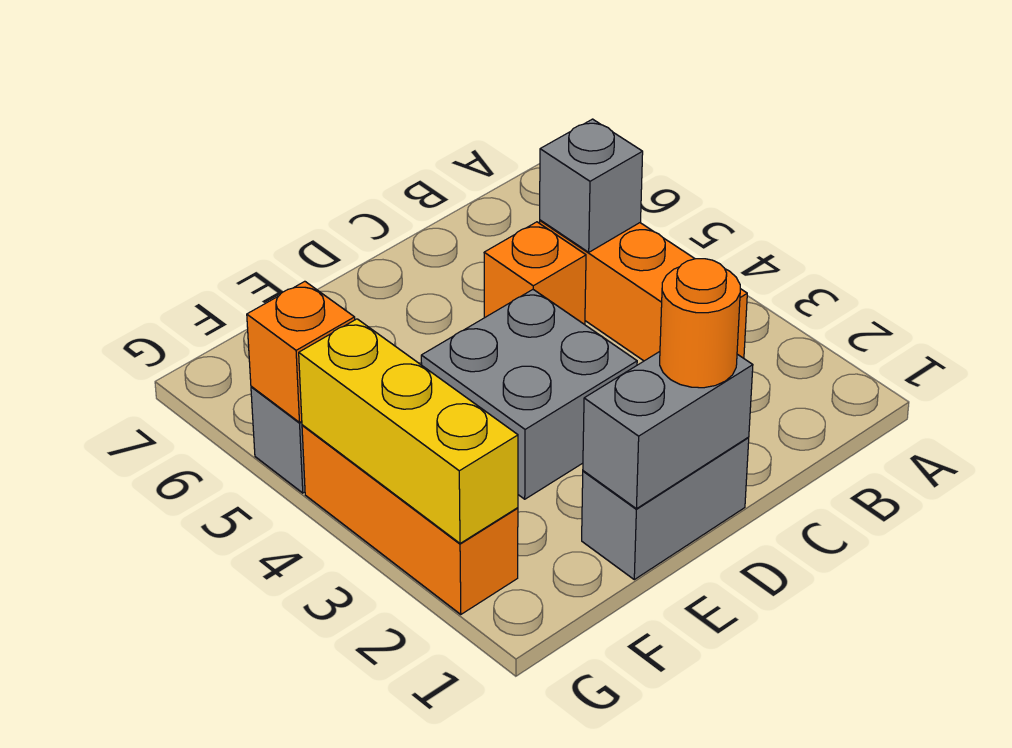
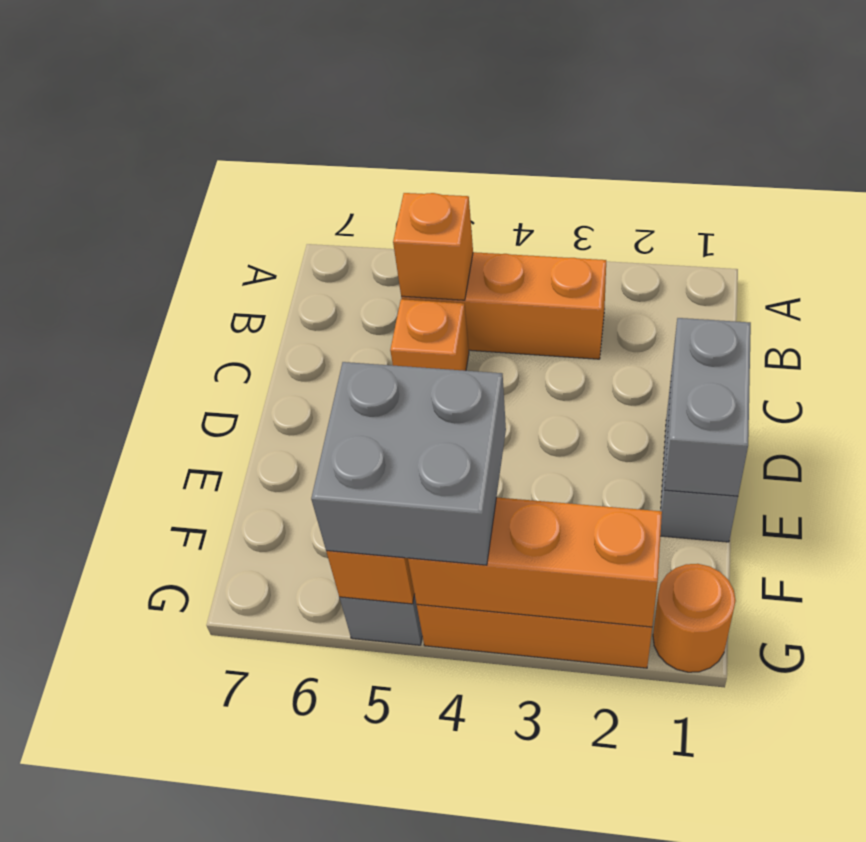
grey 1x1 brick [540,119,643,252] -> orange 1x1 brick [393,193,473,300]
orange 1x1 round brick [660,259,740,388] -> orange 1x1 round brick moved to [653,564,736,672]
grey 2x2 brick [421,290,637,499] -> grey 2x2 brick moved to [311,362,506,565]
yellow 1x3 brick [299,319,518,543] -> orange 1x3 brick [408,497,662,627]

